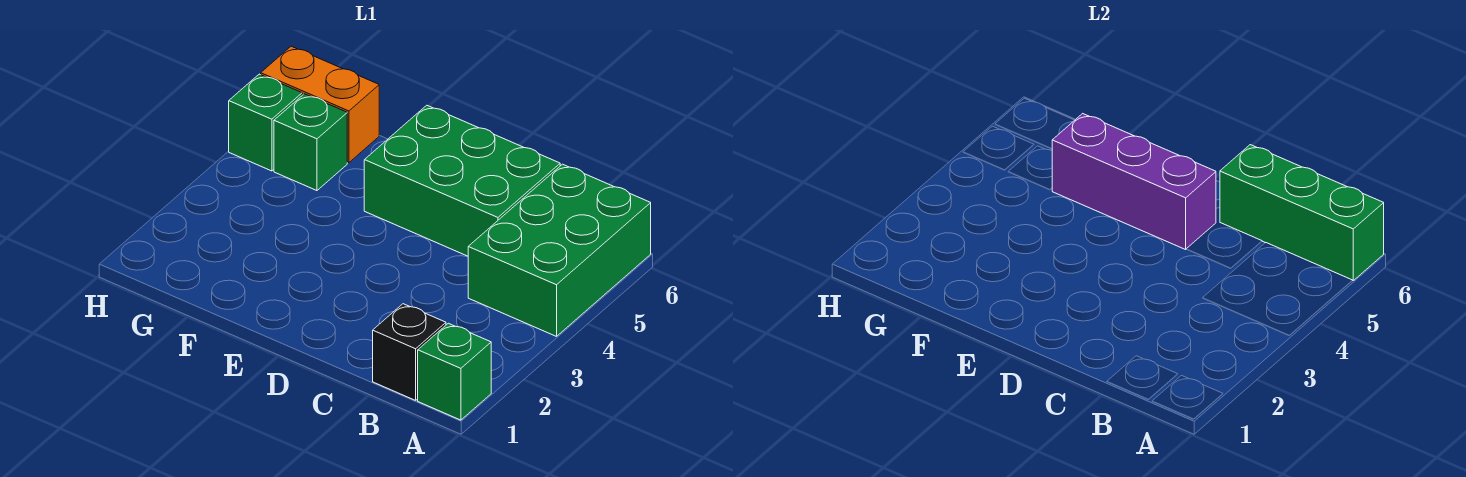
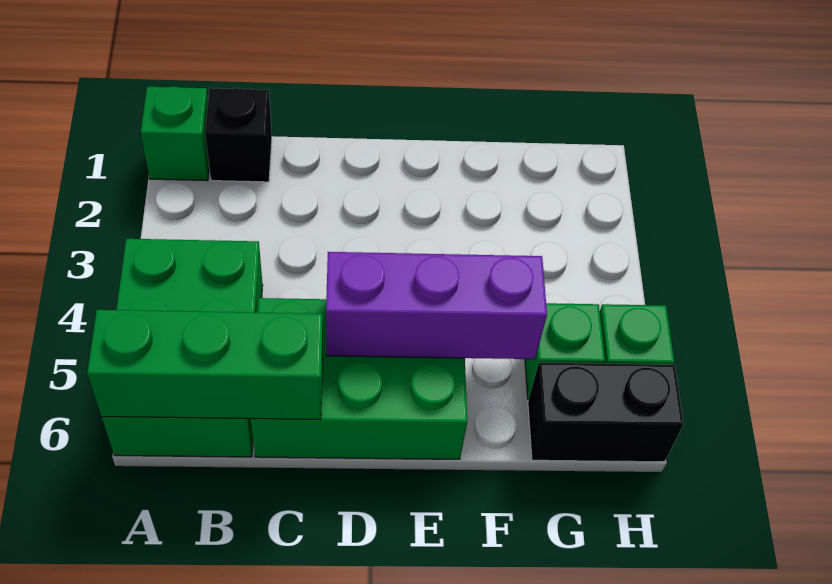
orange 1x2 brick [261,46,379,163] -> black 1x2 brick [528,363,683,462]

